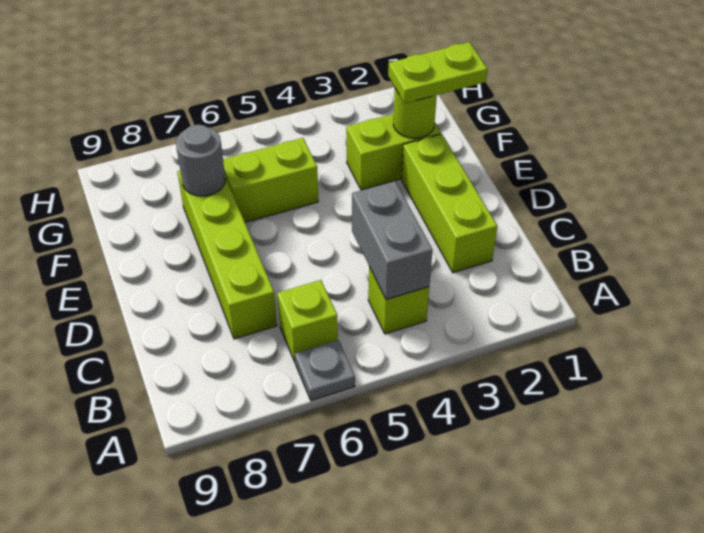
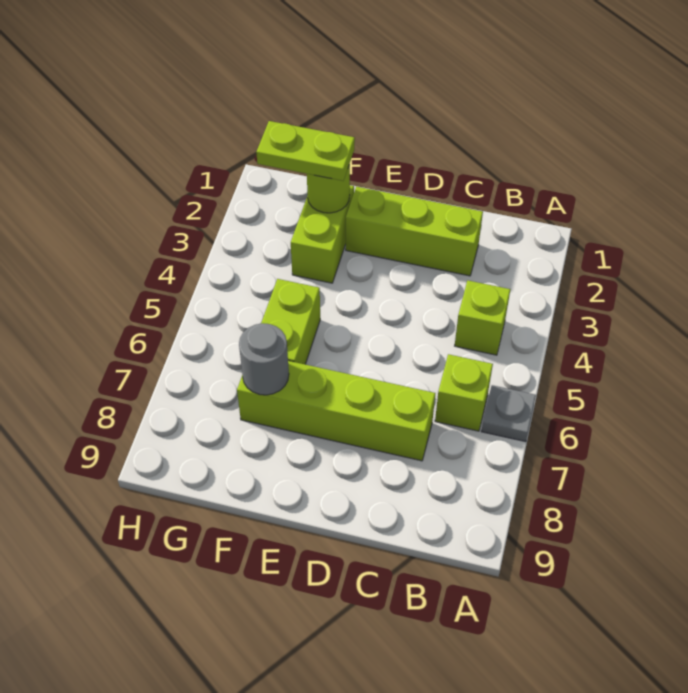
grey 1x2 brick [352,181,433,300] -> none
lime 1x2 plate [388,42,487,103] -> lime 1x2 plate turned to [256,121,355,181]

